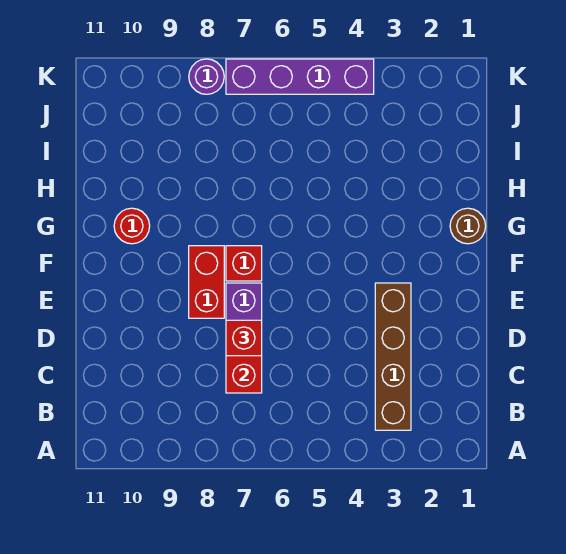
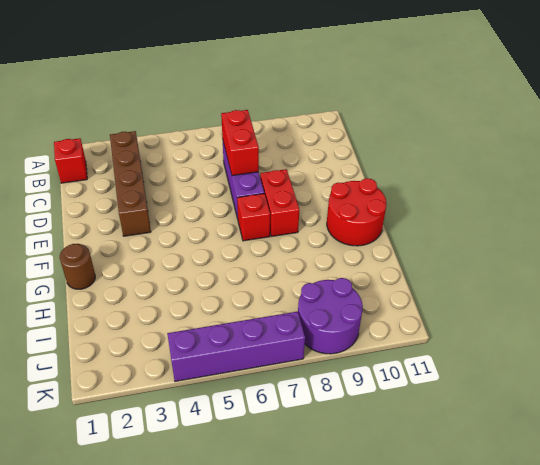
red 1x1 brick [226,320,262,356] -> red 1x1 brick moved to [54,138,87,183]
red 1x1 round brick [114,208,150,244] -> red 2x2 round brick [327,178,387,246]
purple 1x1 round brick [189,59,224,94] -> purple 2x2 round brick [298,278,363,354]

